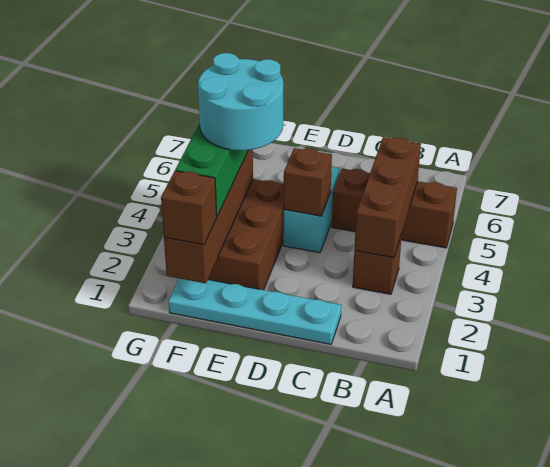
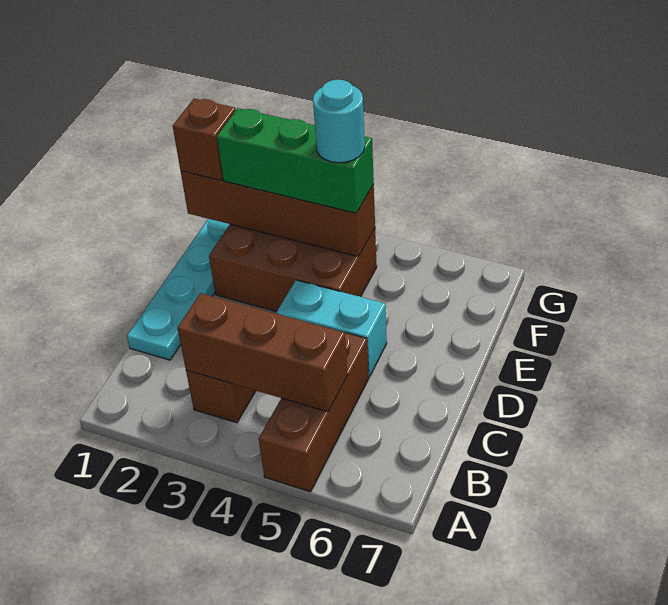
brown 1x1 brick [284,148,332,216] -> none
cyan 2x2 round brick [198,53,283,151] -> cyan 1x1 round brick [313,80,365,163]

